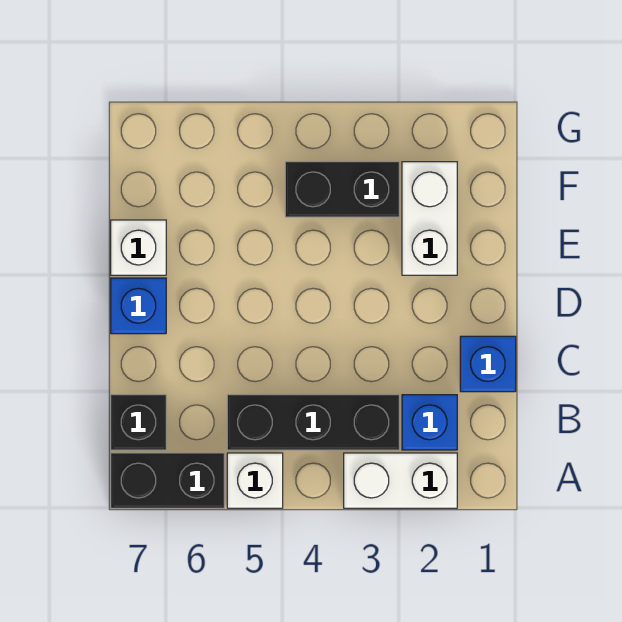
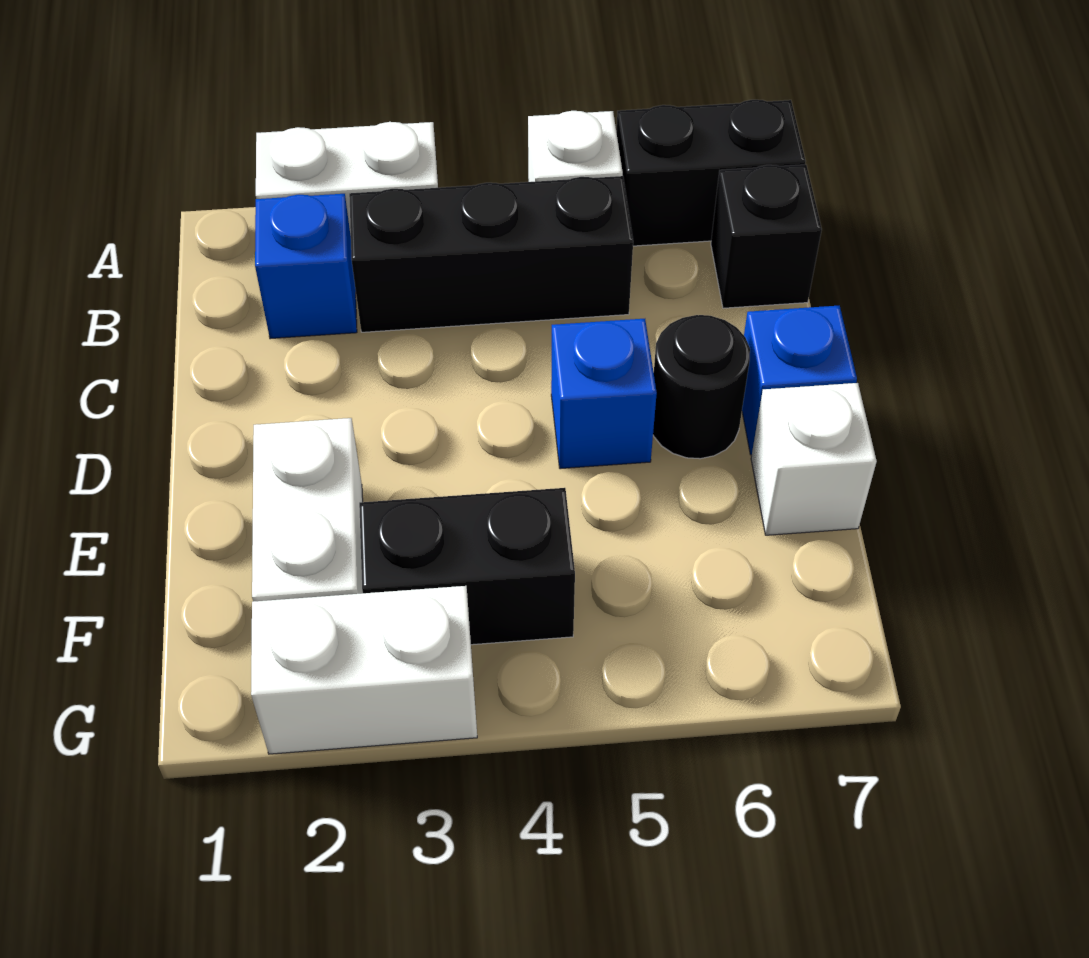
blue 1x1 brick [460,336,516,392] -> blue 1x1 brick moved to [551,319,657,469]
none -> black 1x1 round brick [653,315,750,459]
none -> white 1x2 brick [251,586,477,754]

